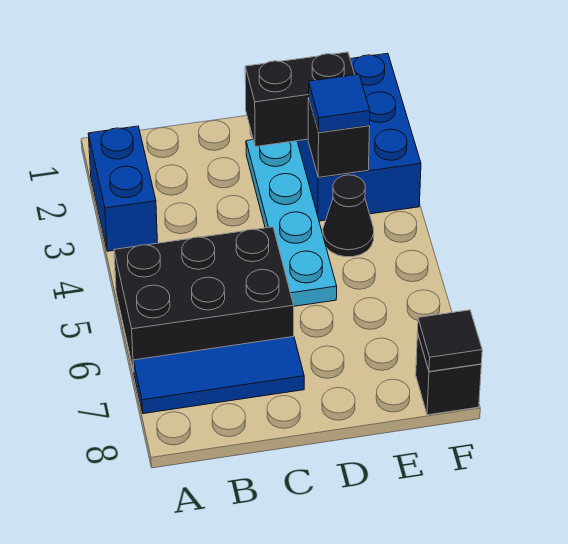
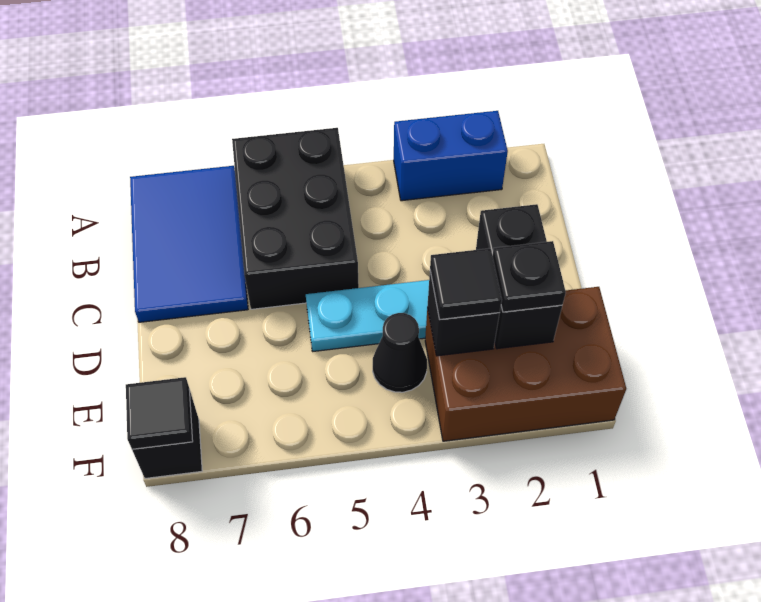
blue 1x3 tile [133,337,304,414] -> blue 2x3 tile [130,166,248,322]
blue 2x3 brick [297,53,421,221] -> brown 2x3 brick [425,287,626,441]
none -> black 1x1 plate [492,241,566,312]
blue 1x1 tile [309,74,370,132] -> black 1x1 tile [430,248,502,320]

